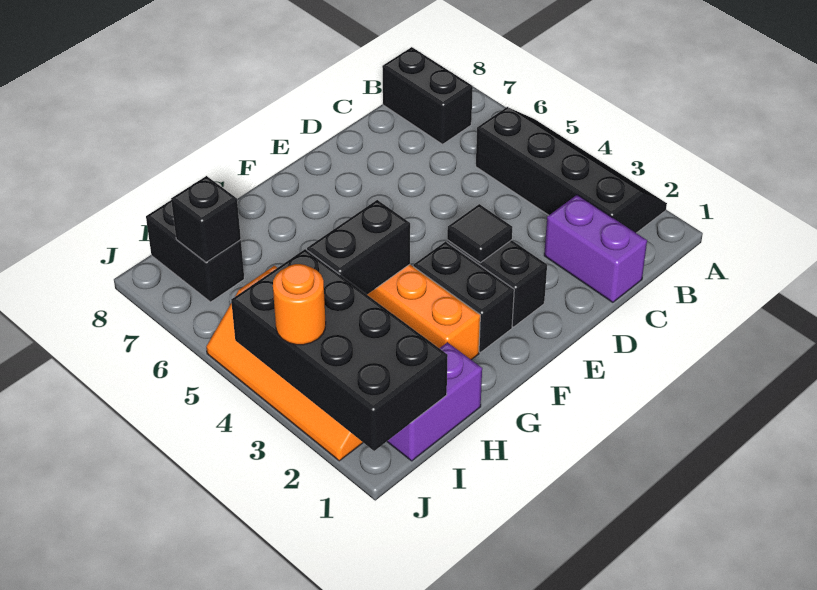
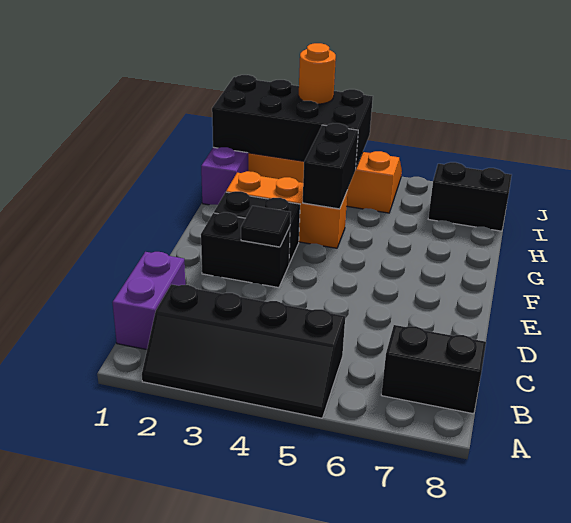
purple 1x2 brick [544,195,647,302] -> purple 1x2 brick turned to [112,252,185,350]
black 1x1 brick [171,176,241,262] -> none

